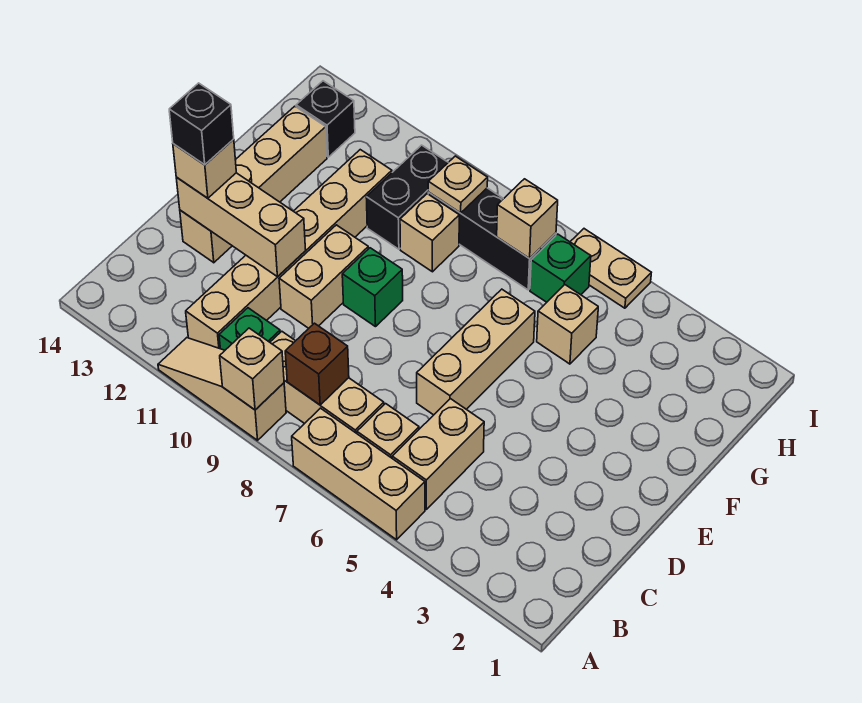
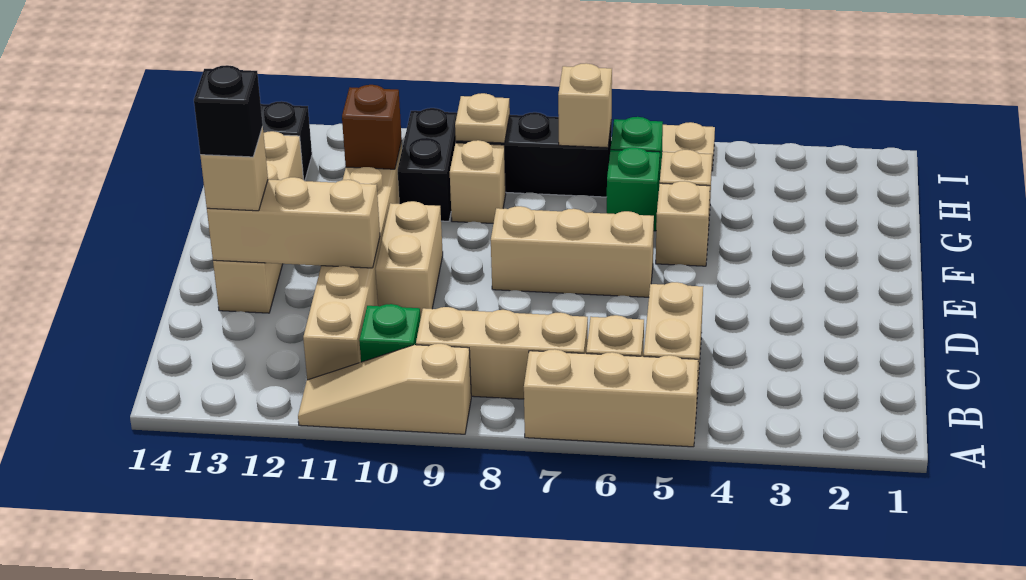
tan 1x1 brick [220,328,284,410] -> tan 1x1 brick moved to [656,181,710,266]
brown 1x1 brick [285,323,349,405] -> brown 1x1 brick moved to [342,85,402,169]
tan 1x3 brick [417,289,535,415] -> tan 1x3 brick turned to [491,206,654,297]
green 1x1 brick [342,248,403,327] -> green 1x1 brick moved to [607,147,660,231]

